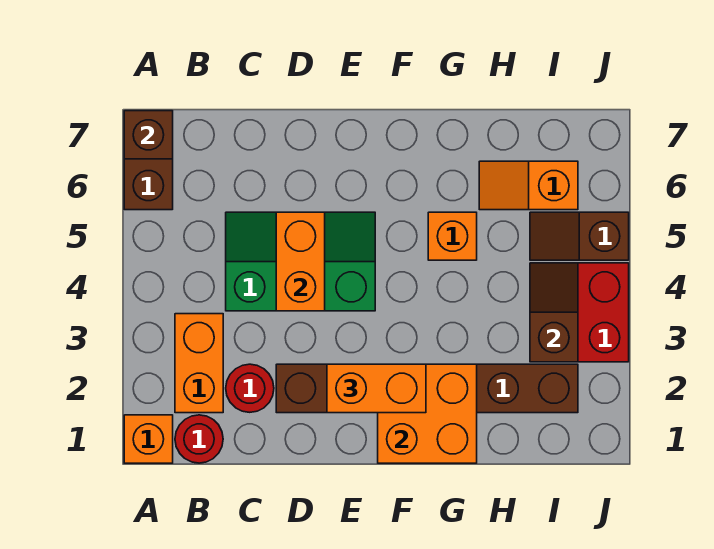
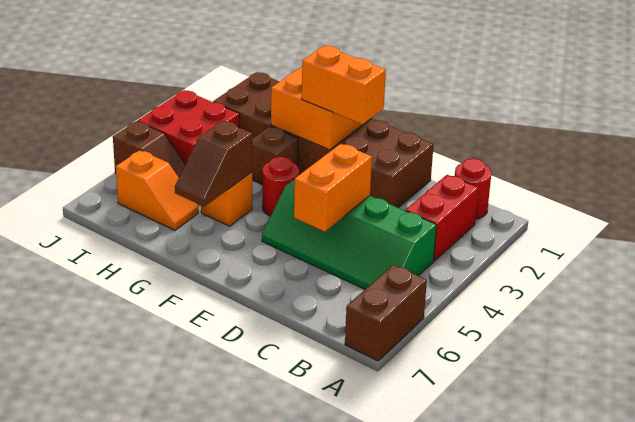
orange 1x1 brick [124,415,173,463] -> none
brown 1x1 brick [124,111,173,159] -> brown 1x1 brick moved to [252,127,298,184]
orange 1x2 brick [175,314,223,413] -> red 1x2 brick [406,175,478,261]
red 1x1 round brick [226,364,274,412] -> red 1x1 round brick moved to [262,157,299,216]
green 2x3 slope [226,212,375,311] -> green 2x4 slope [262,179,437,289]
brown 1x6 brick [276,364,578,413] -> brown 2x6 brick [213,72,434,207]
brown 1x2 slope [530,263,578,362] -> brown 1x2 slope moved to [175,121,252,206]

